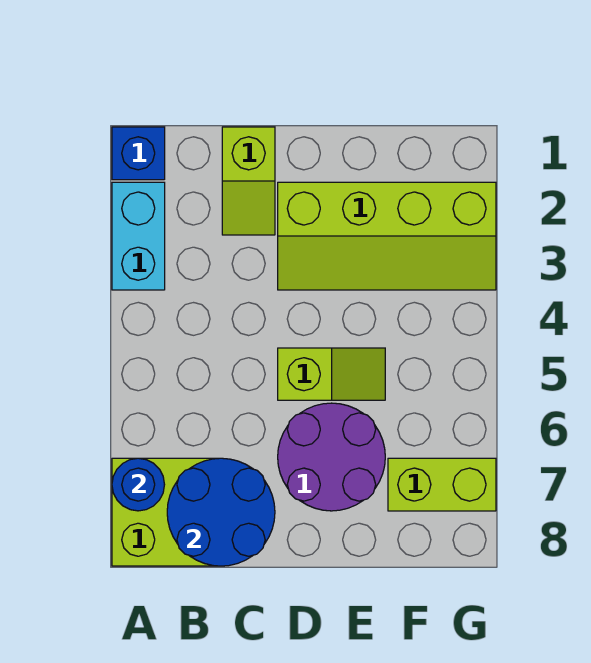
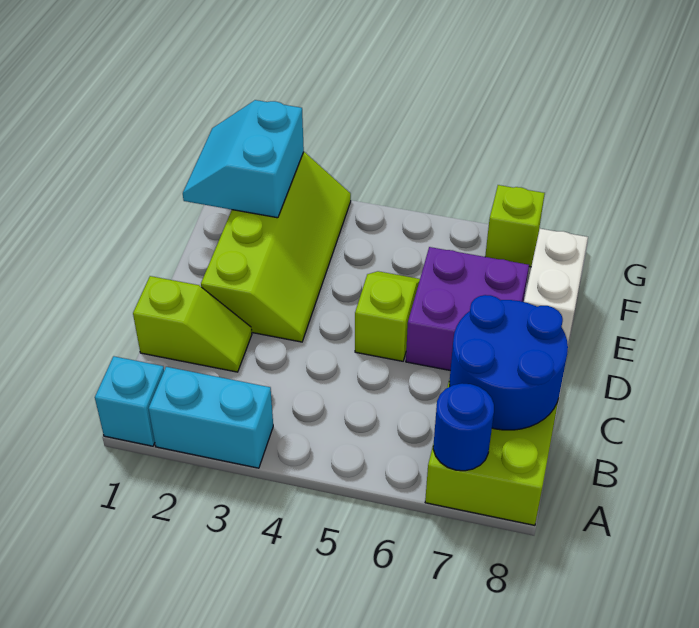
blue 1x1 brick [112,127,165,180] -> cyan 1x1 brick [95,356,164,446]
purple 2x2 round brick [278,403,385,511] -> purple 2x2 brick [406,247,529,371]
none -> white 1x2 brick [524,229,588,344]
none -> cyan 2x2 slope [183,100,304,218]
lime 1x2 brick [388,458,496,511] -> lime 1x1 brick [485,185,545,267]

